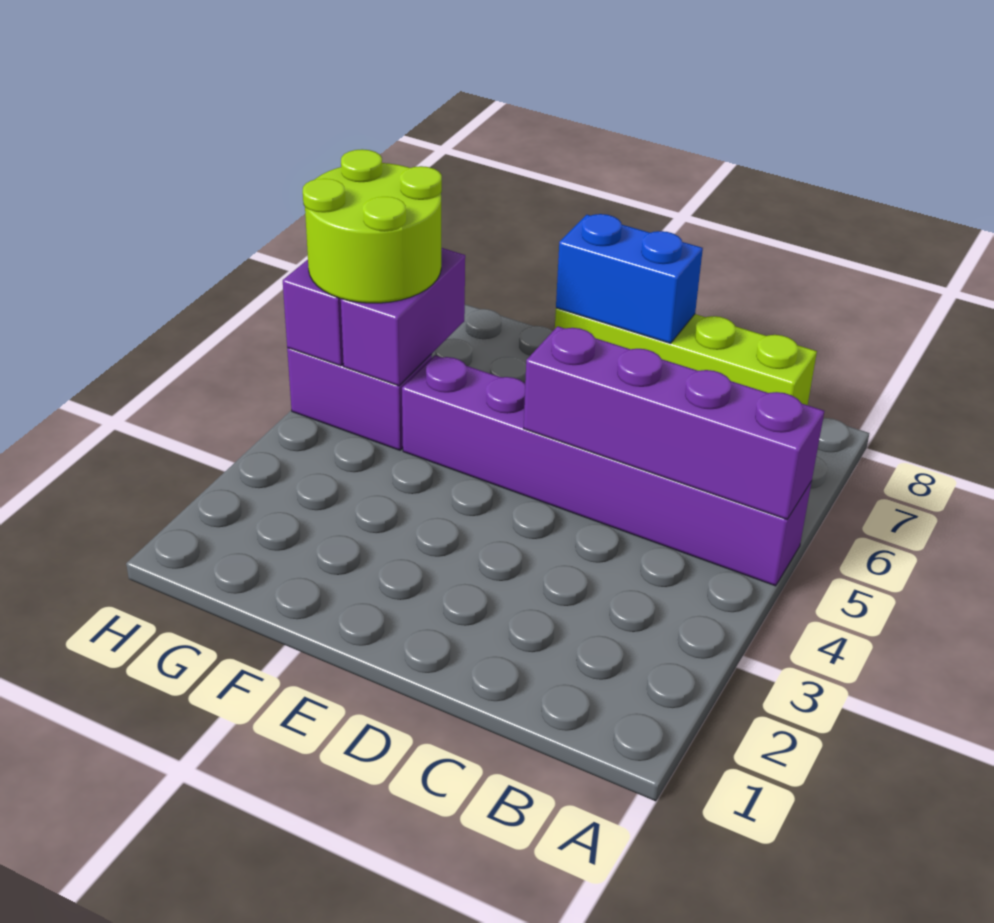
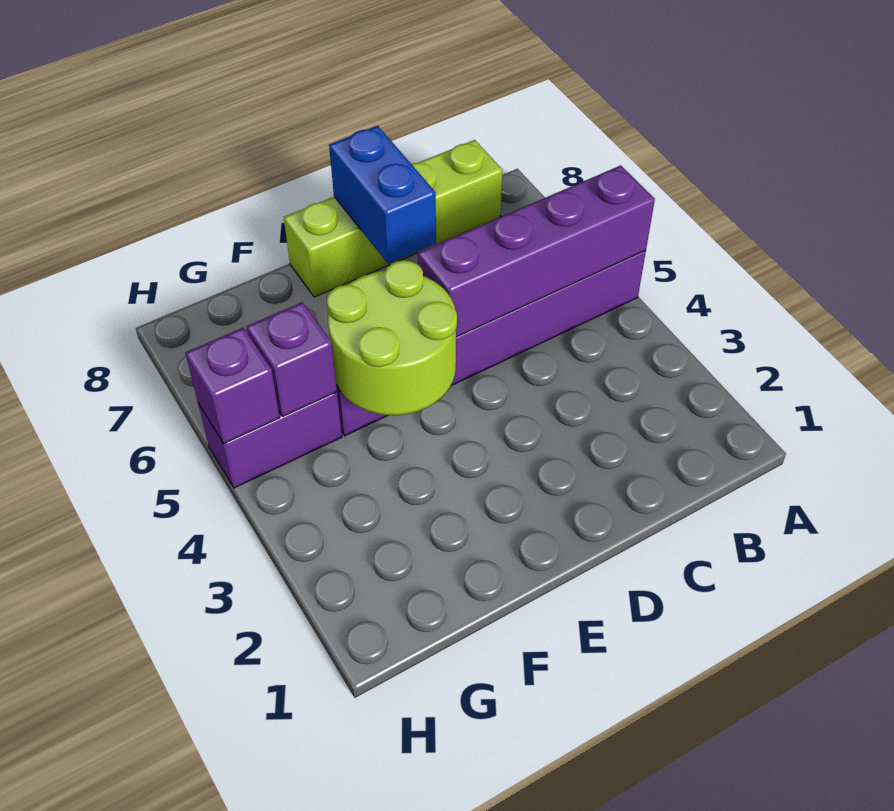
blue 1x2 brick [556,214,703,343] -> blue 1x2 brick turned to [329,126,436,264]
purple 1x2 brick [341,248,465,386] -> purple 1x1 brick [246,302,337,416]
lime 2x2 round brick [303,149,442,303] -> lime 2x2 round brick moved to [327,260,457,415]

